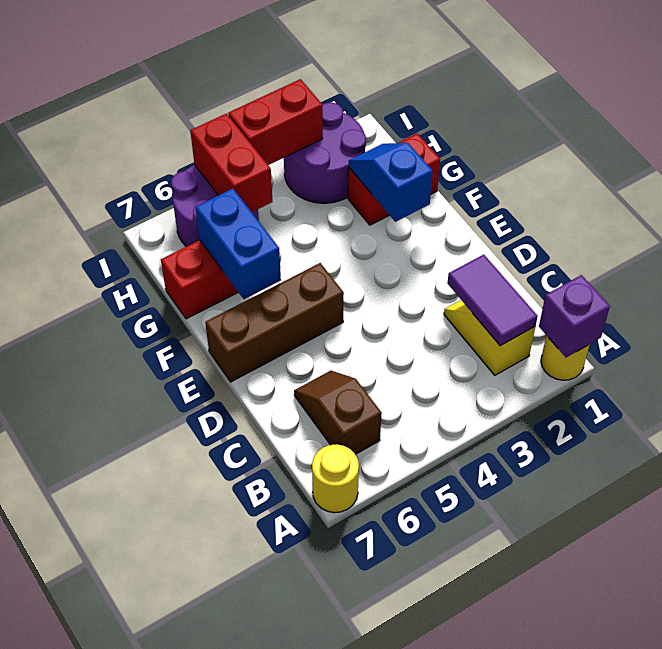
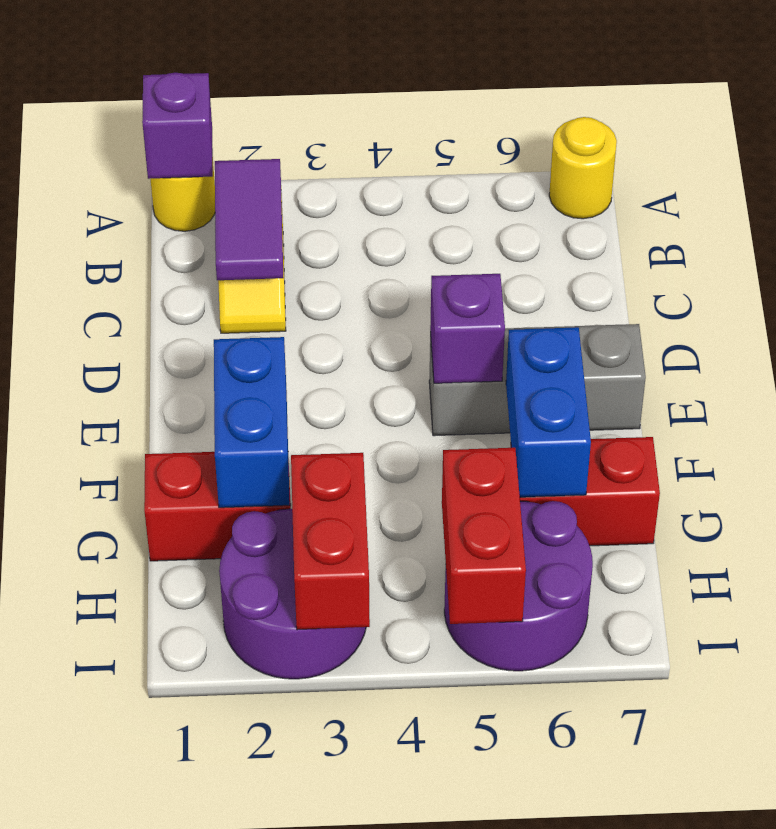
brown 1x2 slope [294,371,382,454] -> none
brown 1x3 brick [205,263,344,382] -> grey 1x3 brick [429,324,646,436]
none -> purple 1x1 brick [430,274,505,383]
blue 1x2 slope [349,143,433,222] -> blue 1x2 brick [214,337,290,508]
red 1x2 brick [228,79,323,165] -> red 1x2 brick turned to [291,453,370,630]

